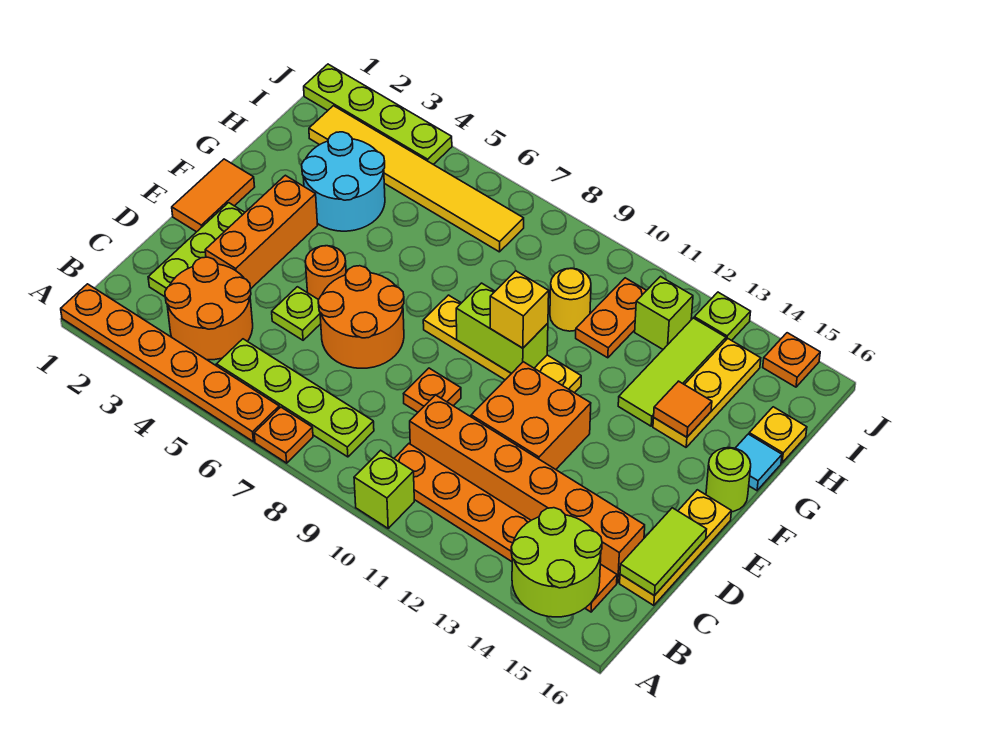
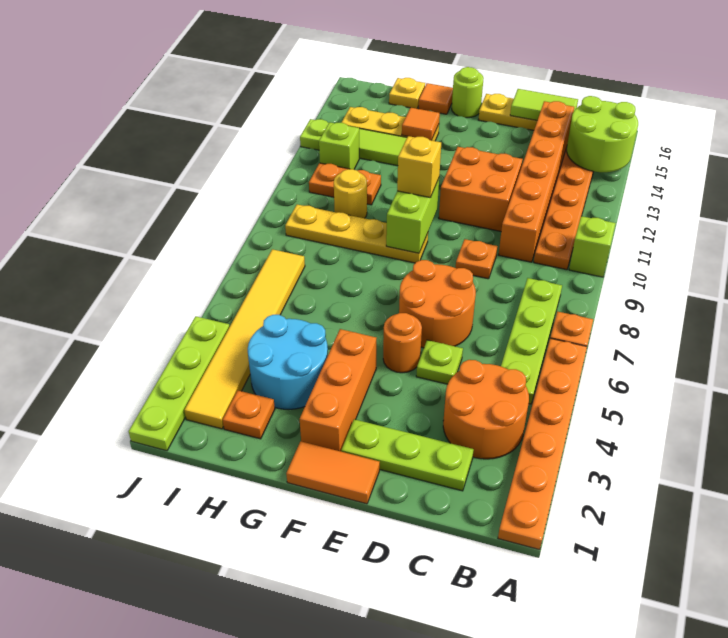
orange 1x3 brick [205,175,318,289] -> orange 1x3 brick turned to [300,329,377,451]
yellow 1x4 plate [423,295,581,393] -> yellow 1x4 plate turned to [285,204,428,263]
cyan 1x1 tile [736,434,782,490] -> orange 1x1 tile [419,83,453,114]
orange 1x1 plate [763,333,820,387] -> orange 1x1 plate moved to [223,391,275,439]

